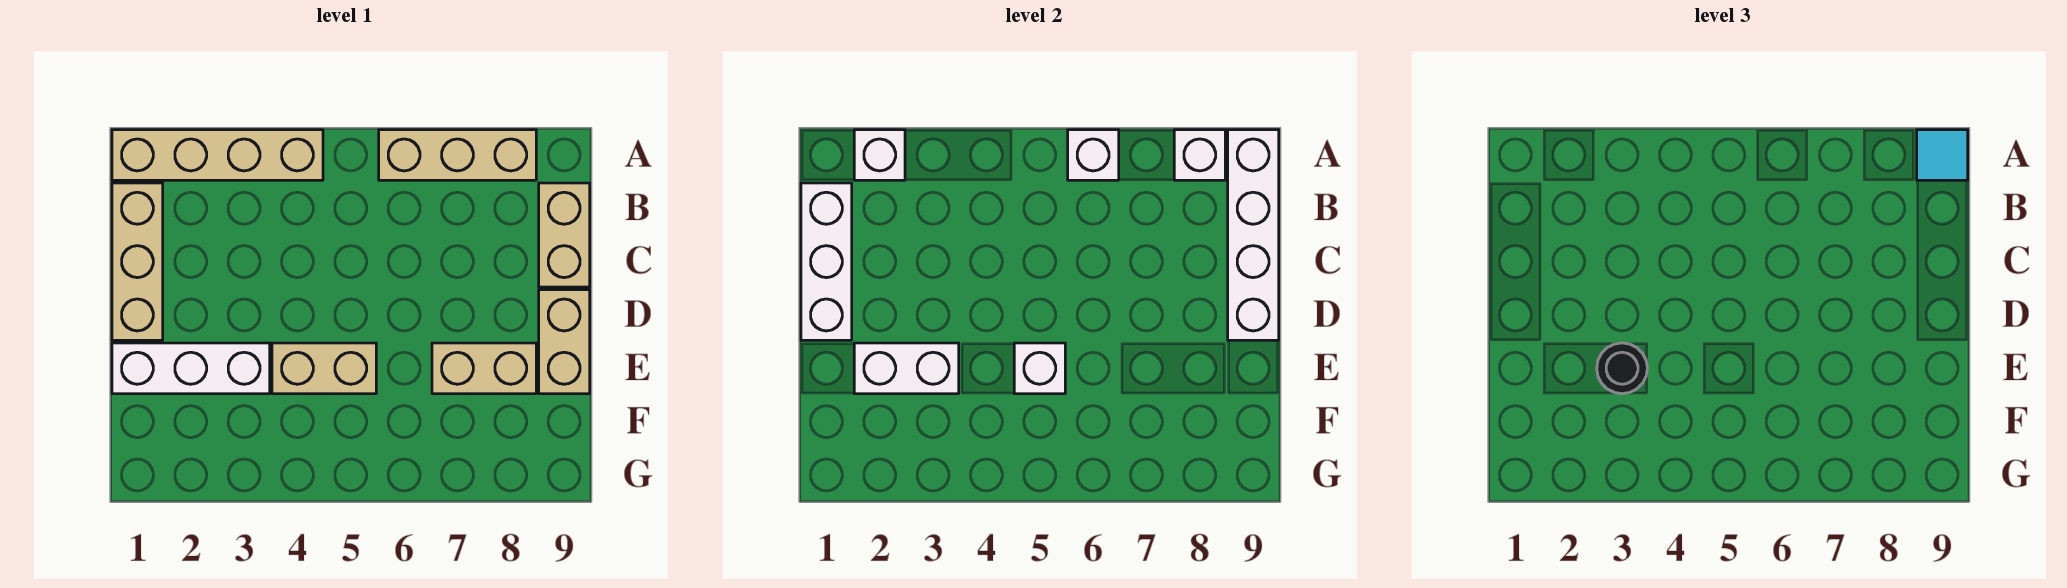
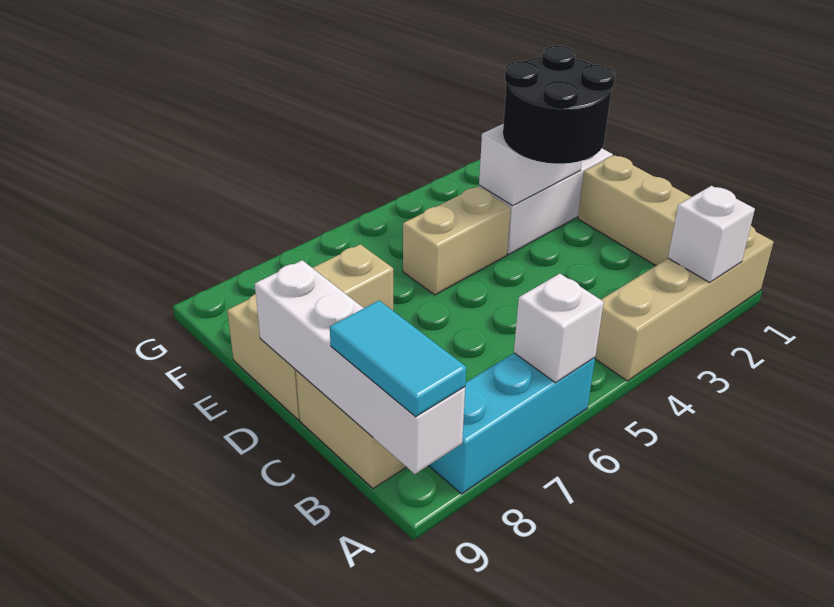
tan 1x3 brick [379,130,536,180] -> cyan 1x3 brick [429,353,595,494]
white 1x1 brick [1174,130,1225,180] -> none
cyan 1x1 tile [1917,130,1968,180] -> cyan 1x2 tile [330,300,466,417]
white 1x3 brick [801,183,852,340] -> none
black 1x1 round brick [1597,343,1647,394] -> black 2x2 round brick [503,46,615,164]
white 1x1 brick [1014,343,1065,394] -> none

